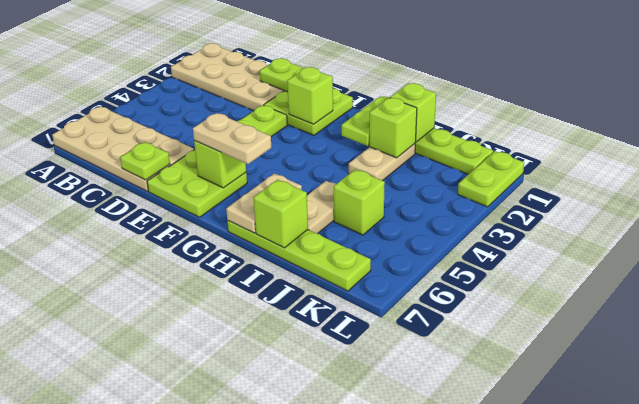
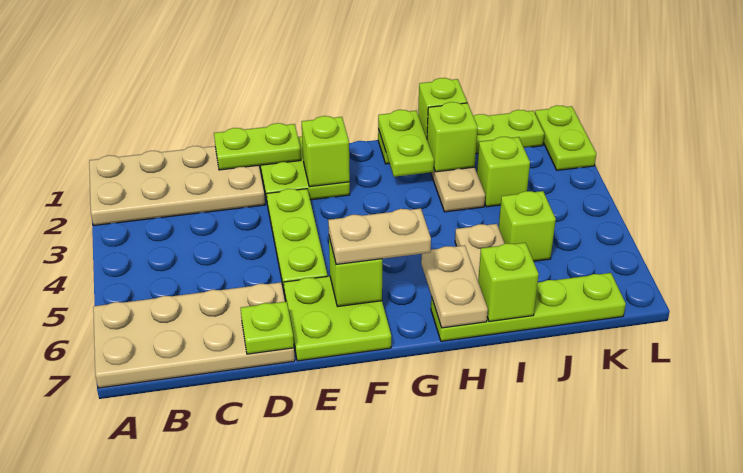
none -> lime 1x1 brick [477,137,530,207]

